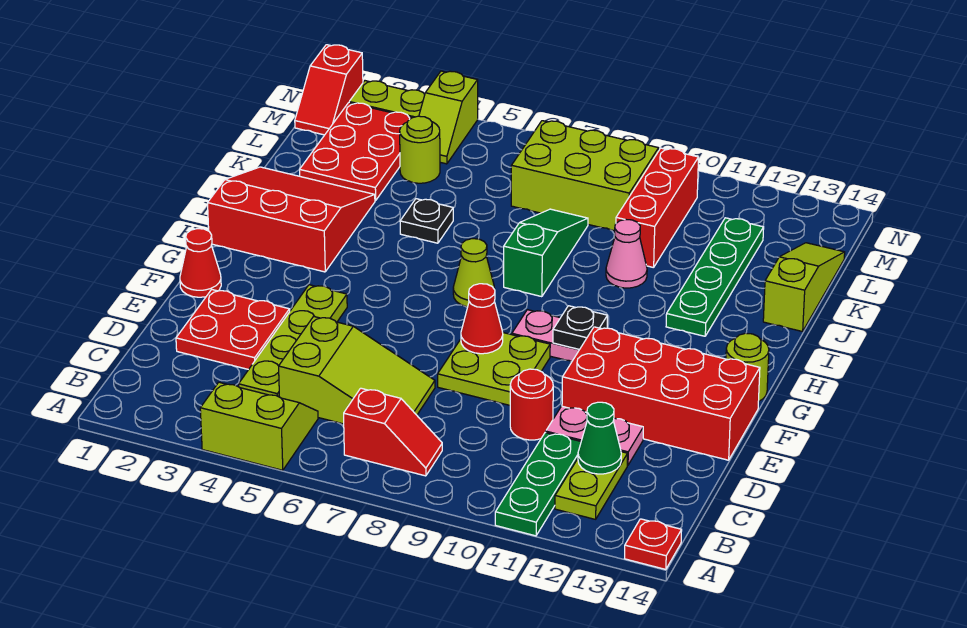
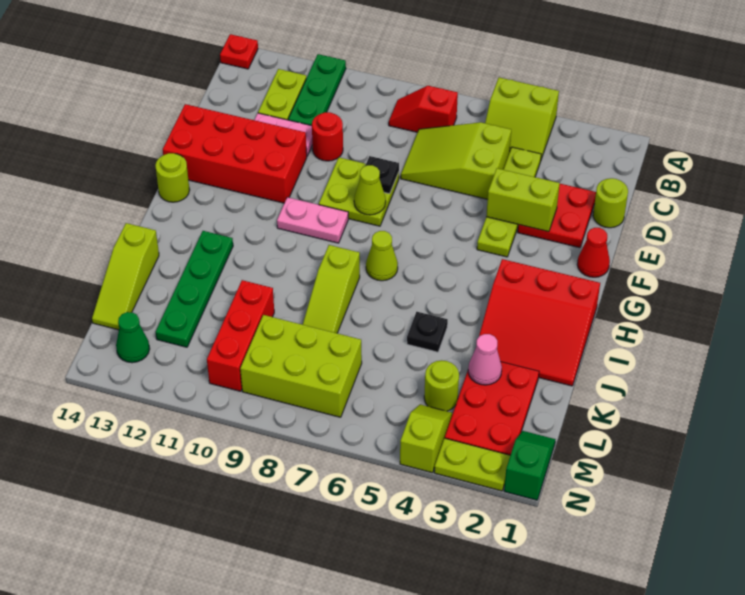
green 1x1 cone [578,402,621,474] -> green 1x1 cone moved to [116,312,150,363]
none -> lime 1x1 round brick [593,178,628,228]
none -> lime 1x2 brick [486,168,560,232]
red 1x1 cone [461,284,503,354] -> lime 1x1 cone [354,165,386,215]
black 1x1 plate [553,306,607,350] -> black 1x1 plate moved to [365,156,399,194]
green 1x3 slope [504,209,588,297] -> lime 1x3 slope [303,245,360,333]
pink 1x1 cone [606,219,647,288] -> pink 1x1 cone moved to [468,334,502,385]
red 1x2 slope [295,45,363,135] -> green 1x2 slope [504,431,556,500]

